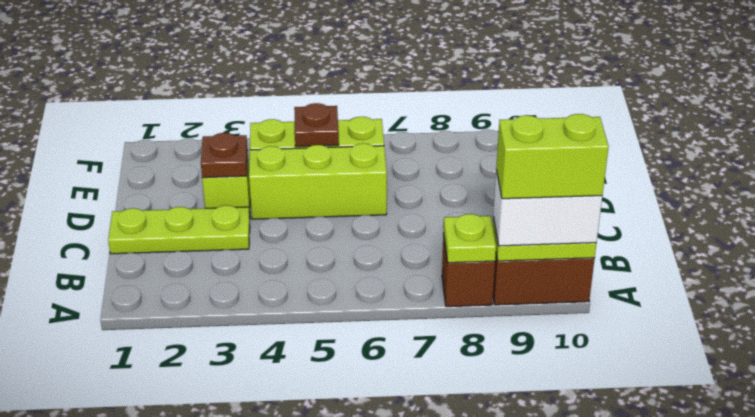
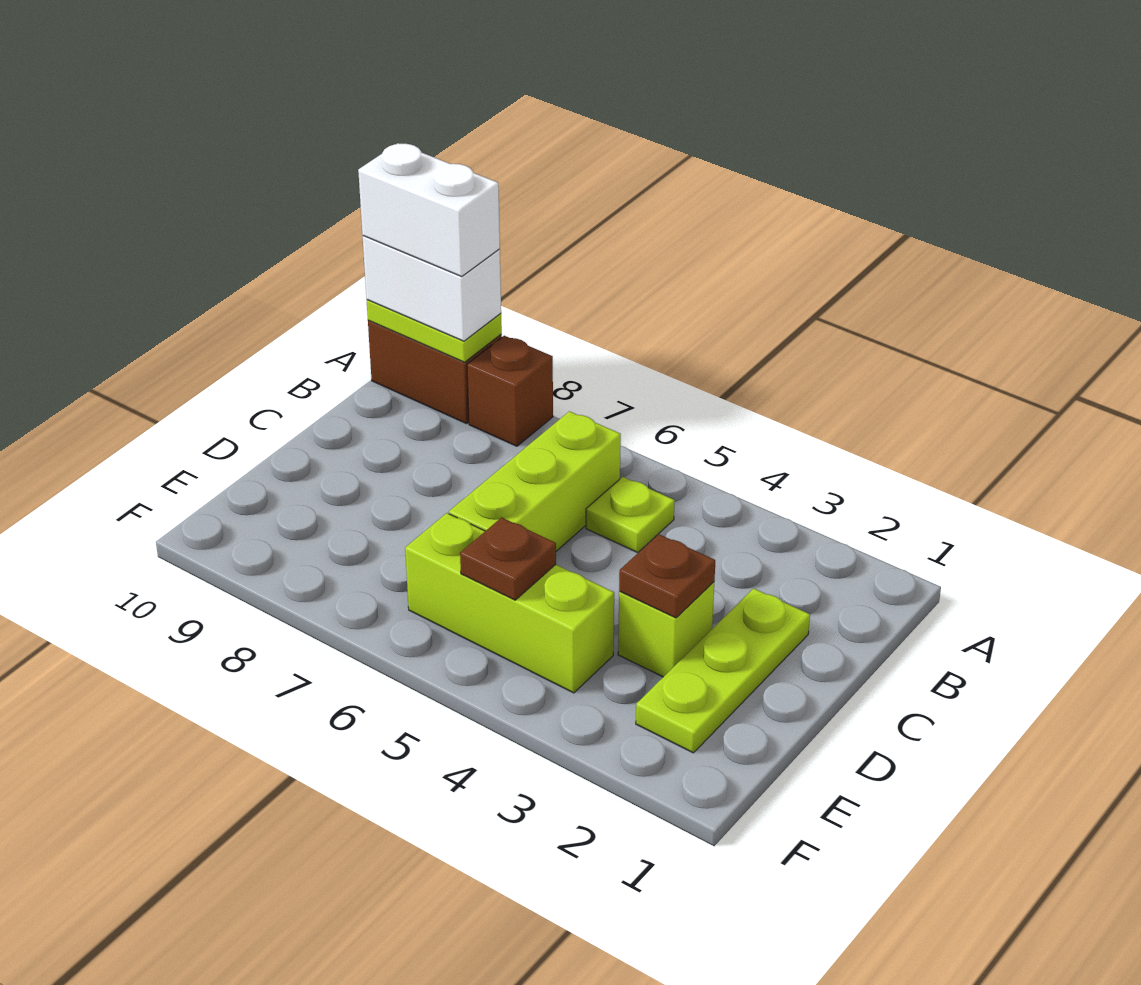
lime 1x1 plate [444,214,496,263] -> lime 1x1 plate moved to [586,477,675,553]
lime 1x2 brick [496,114,609,199] -> white 1x2 brick [358,143,500,277]
lime 1x3 plate [108,205,250,254] -> lime 1x3 plate turned to [636,588,810,753]
lime 1x3 brick [249,143,387,219] -> lime 1x3 brick turned to [449,411,621,551]

